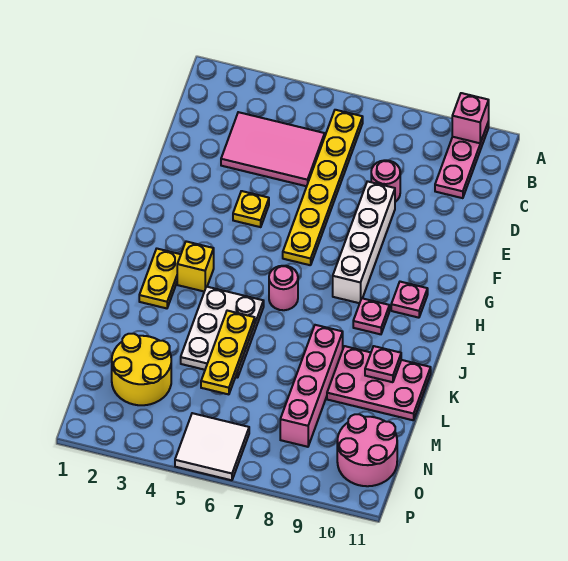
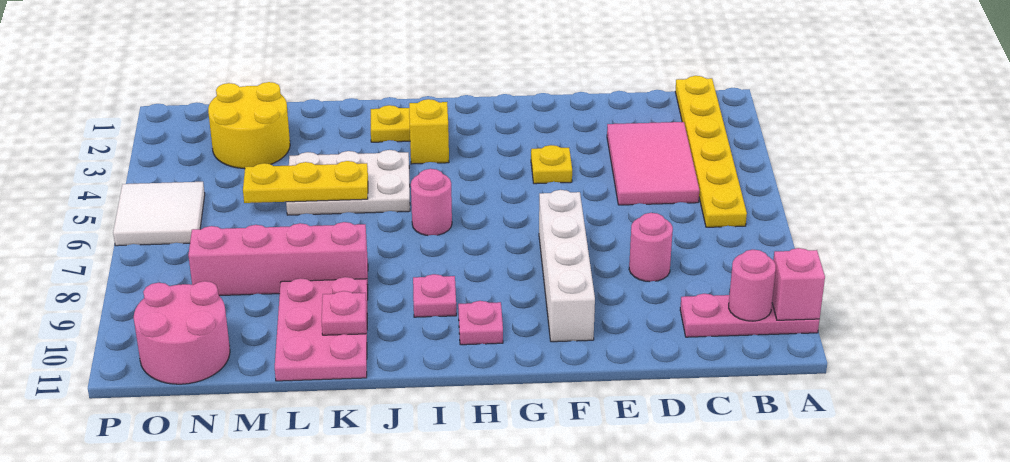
yellow 1x6 plate [283,110,363,265] -> yellow 1x6 plate turned to [675,76,747,227]
none -> pink 1x1 round brick [729,250,776,321]
white 1x4 brick [333,181,395,303] -> white 1x4 brick turned to [539,190,595,342]

